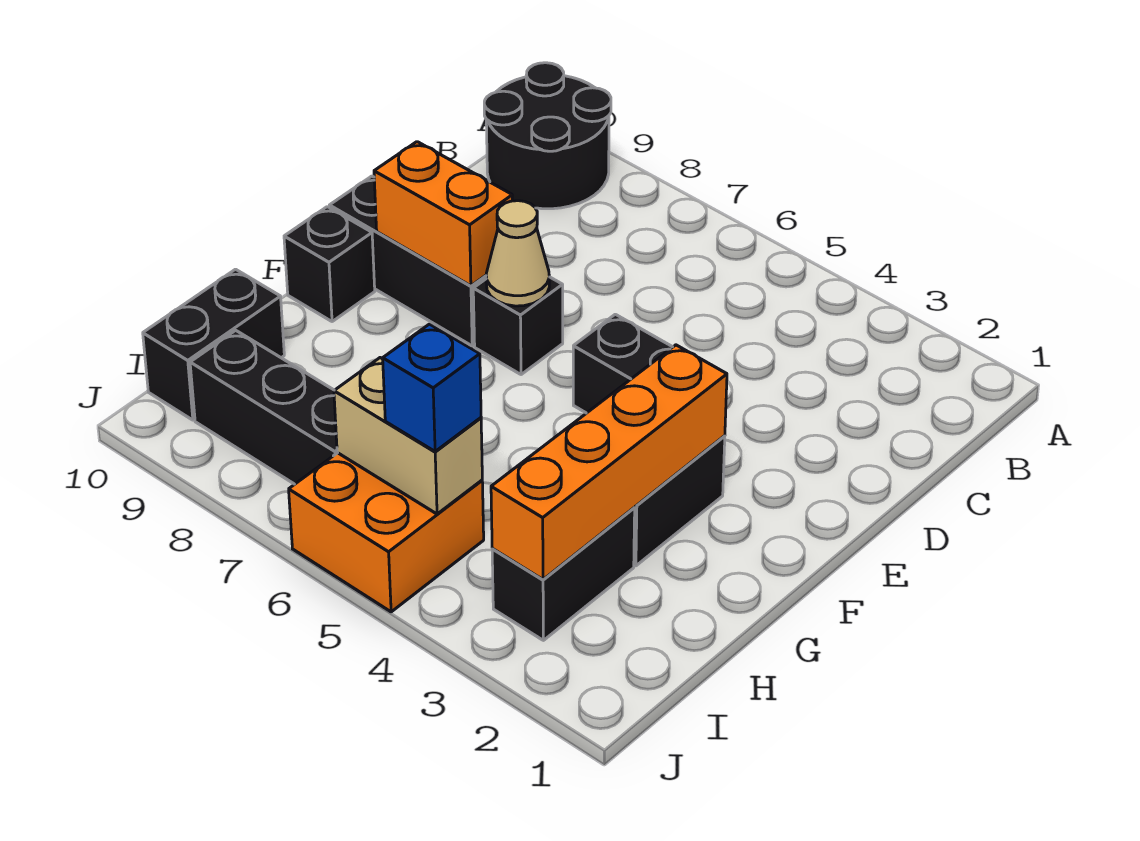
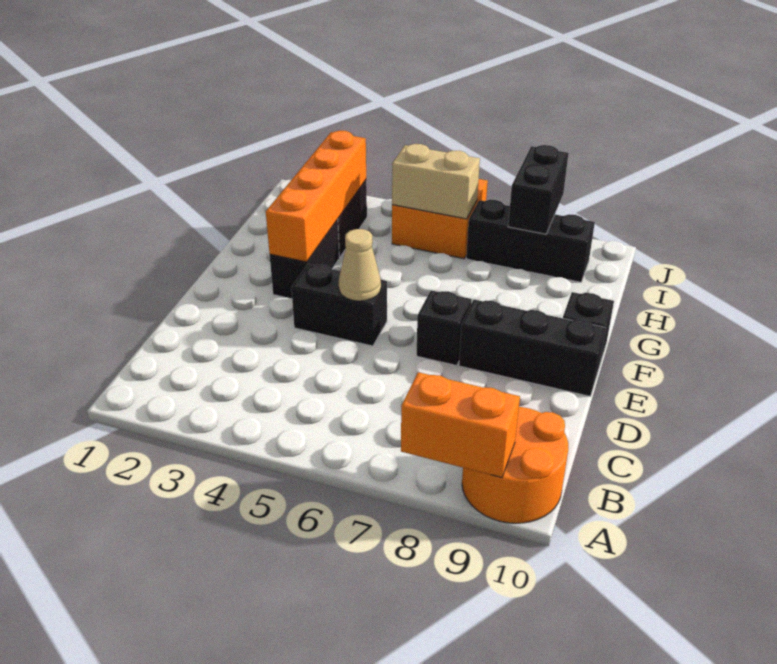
black 2x2 round brick [484,63,611,209] -> orange 2x2 round brick [462,407,569,523]
tan 1x1 cone [486,201,549,306] -> tan 1x1 cone moved to [339,229,381,301]
orange 1x2 brick [374,142,512,286] -> orange 1x2 brick moved to [401,372,520,478]
black 1x2 brick [143,269,284,420] -> black 1x2 brick moved to [508,145,569,234]
blue 1x1 brick [383,324,481,451] -> none

